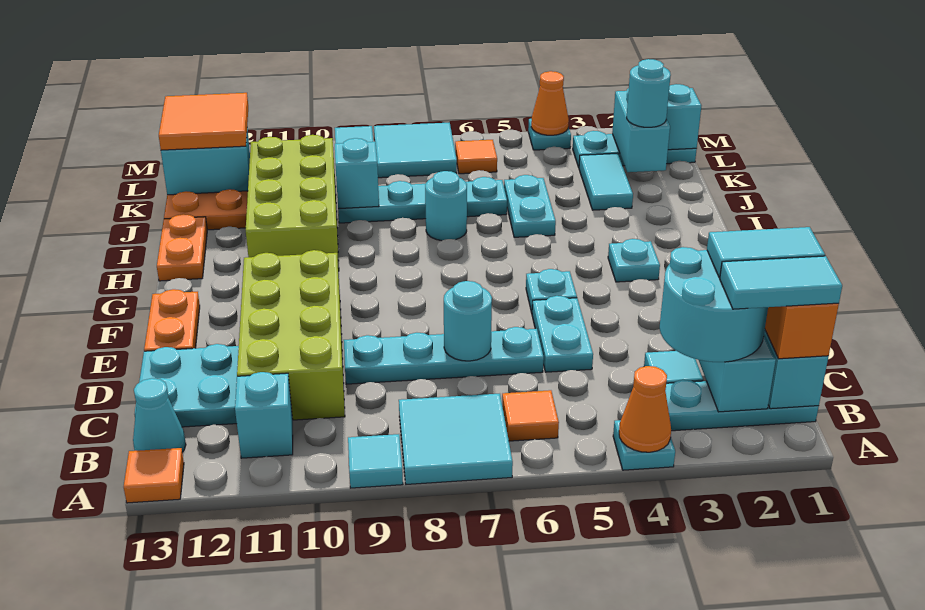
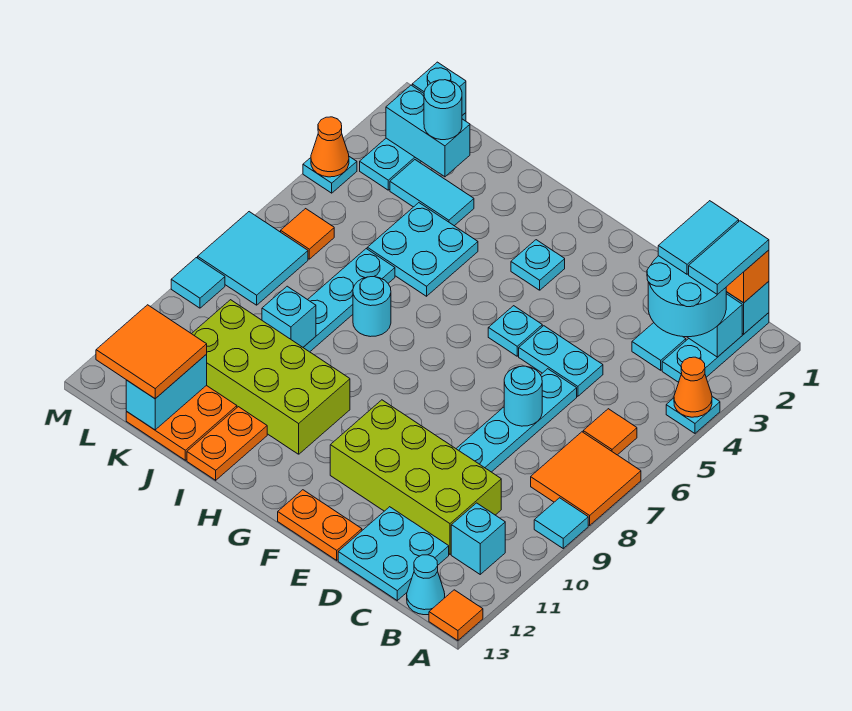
cyan 2x2 tile [399,394,513,484] -> orange 2x2 tile [531,432,641,525]
orange 1x2 plate [157,214,207,281] -> orange 1x2 plate turned to [187,407,267,480]
cyan 1x2 plate [504,175,556,237] -> cyan 2x2 plate [367,203,478,296]

